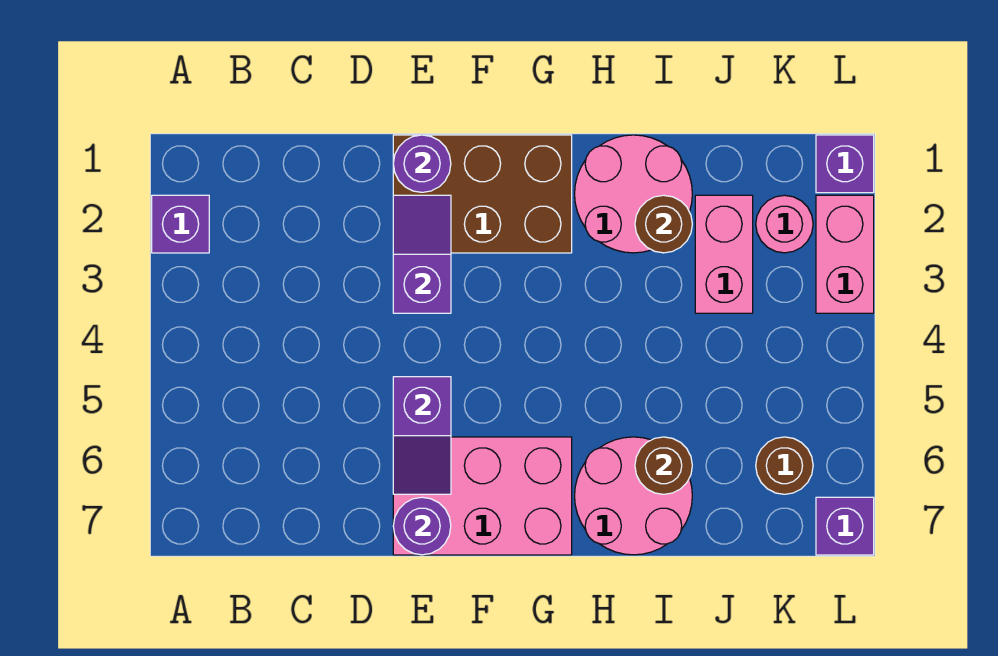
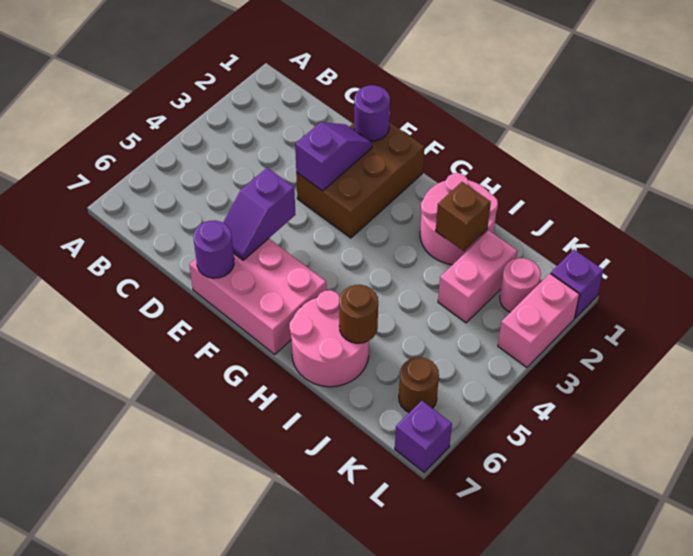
purple 1x1 brick [152,195,209,253] -> none
brown 2x3 brick [393,135,572,253] -> brown 2x3 brick turned to [296,122,424,238]
brown 1x1 round brick [635,195,692,253] -> brown 1x1 brick [436,182,491,251]

